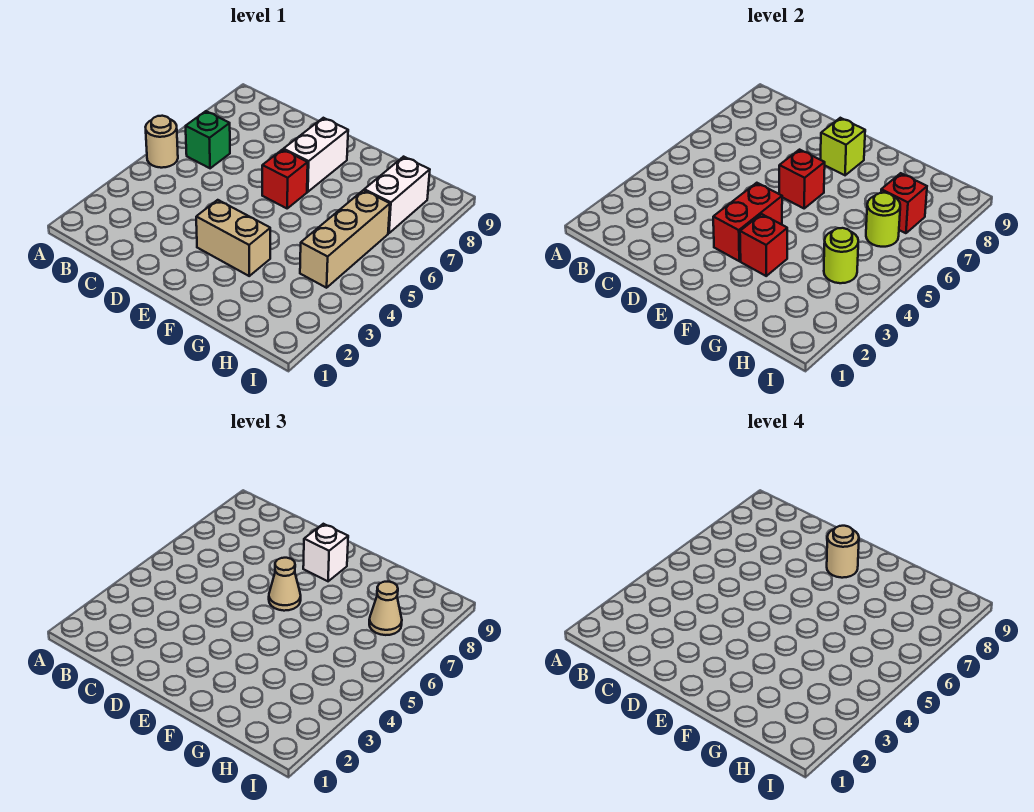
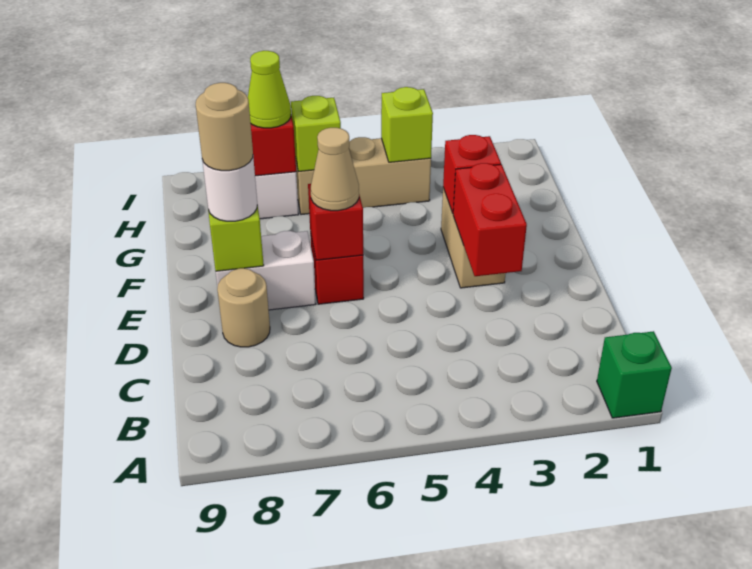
tan 1x1 round brick [146,116,178,168] -> tan 1x1 round brick moved to [217,268,270,347]
green 1x1 brick [186,111,230,168] -> green 1x1 brick moved to [597,331,672,418]
red 1x2 brick [713,183,782,261] -> red 1x2 brick turned to [453,163,527,276]
white 1x1 brick [303,524,348,581] -> white 1x1 round brick [202,158,257,221]
lime 1x1 round brick [824,228,858,283] -> lime 1x1 brick [381,87,433,162]
lime 1x1 round brick [866,193,900,247] -> lime 1x1 brick [291,96,341,172]
tan 1x1 cone [369,582,402,635] -> lime 1x1 cone [248,51,291,128]

